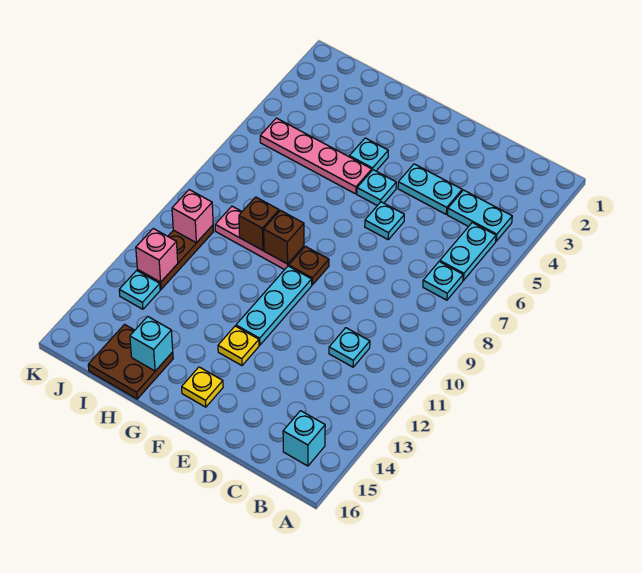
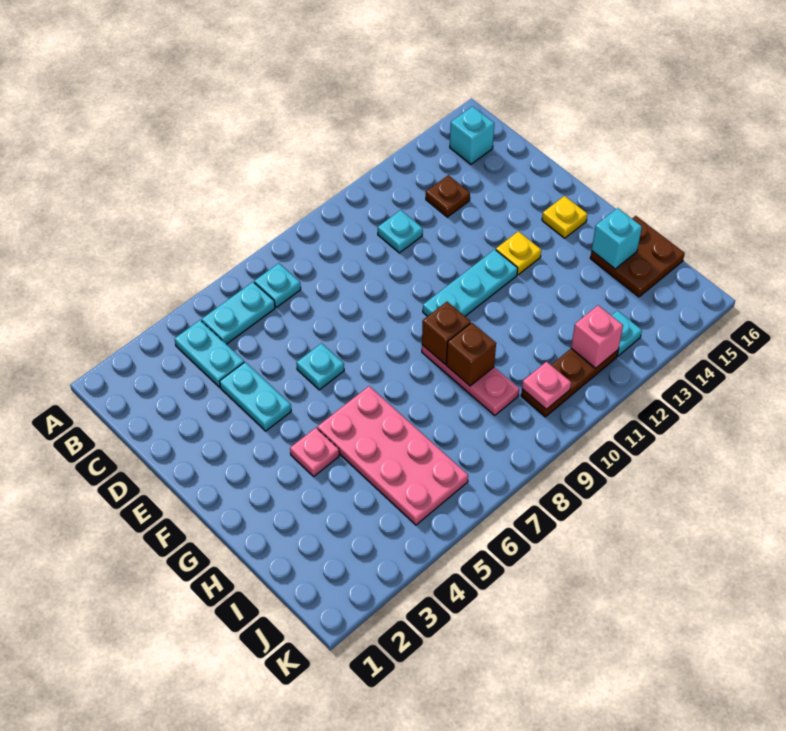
cyan 1x1 plate [357,170,396,206] -> none
brown 1x1 plate [289,246,329,285] -> brown 1x1 plate moved to [426,175,470,217]
cyan 1x1 plate [349,138,388,171] -> pink 1x1 plate [290,428,339,476]
pink 1x4 plate [260,118,372,194] -> pink 2x4 plate [317,386,468,525]
pink 1x1 brick [172,190,213,243] -> pink 1x1 plate [522,362,571,409]

